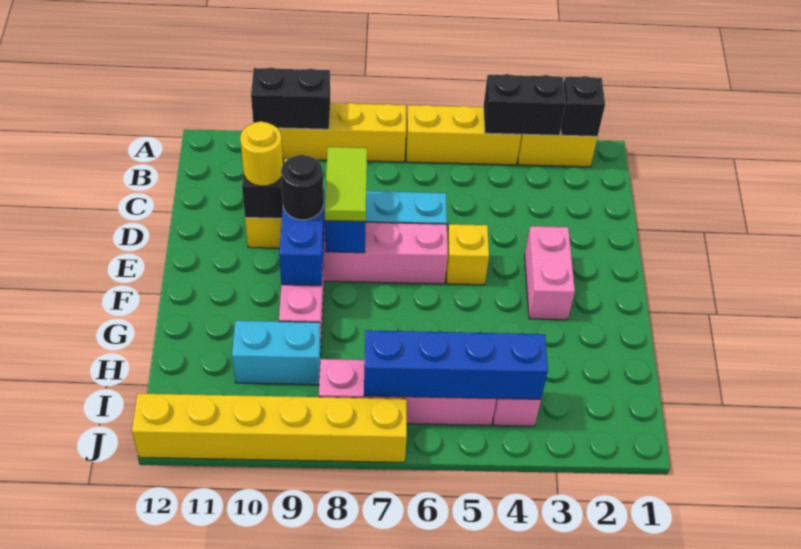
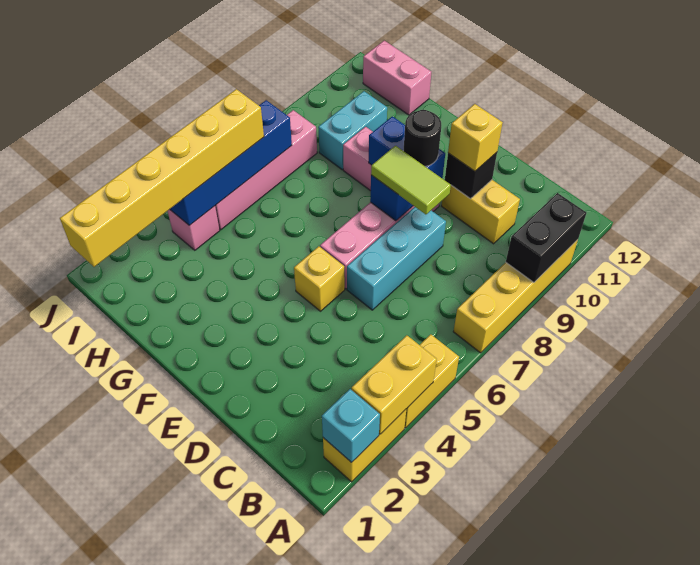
black 1x1 brick [561,76,605,136] -> cyan 1x1 brick [322,389,380,462]
black 1x2 brick [483,74,566,135] -> yellow 1x2 brick [352,335,437,434]
yellow 1x3 brick [406,105,521,165] -> yellow 1x2 brick [405,334,459,428]
yellow 1x1 round brick [240,122,283,186] -> yellow 1x1 brick [448,104,503,171]
pink 1x2 brick [524,226,575,320] -> pink 1x2 brick moved to [363,41,431,115]
yellow 1x6 brick [132,393,407,462] -> yellow 1x6 brick moved to [60,89,264,267]

